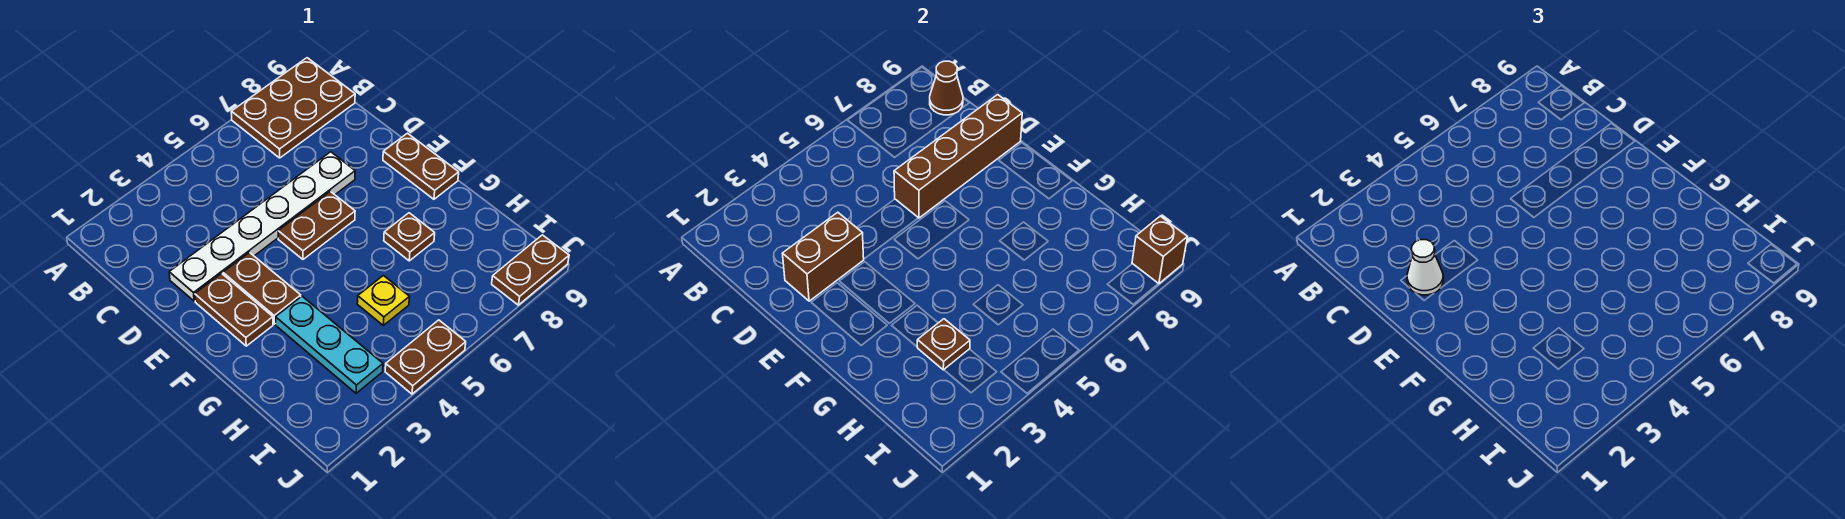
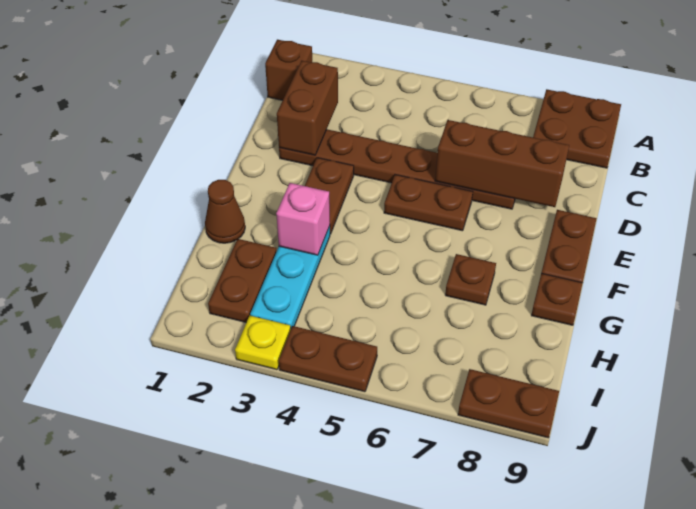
brown 2x3 plate [231,58,355,158] -> brown 2x2 plate [533,89,621,168]
brown 1x1 cone [930,61,963,115] -> brown 1x1 cone moved to [205,180,245,243]
white 1x6 plate [169,152,355,301] -> brown 1x6 plate [279,129,515,209]
brown 1x2 brick [782,212,864,301] -> brown 1x2 brick turned to [277,61,338,155]
white 1x1 cone [1407,240,1443,295] -> none
brown 1x4 brick [894,95,1022,218] -> brown 1x3 brick [435,120,569,207]
brown 1x2 plate [195,273,273,346] -> brown 1x2 plate moved to [208,239,276,322]
none -> pink 1x1 brick [276,183,330,255]
brown 1x1 plate [917,319,970,370] -> brown 1x1 plate moved to [531,273,583,325]
yellow 1x1 plate [357,276,409,325] -> yellow 1x1 plate moved to [235,316,291,370]
brown 1x1 brick [1132,216,1188,284] -> brown 1x1 brick moved to [265,40,312,100]

